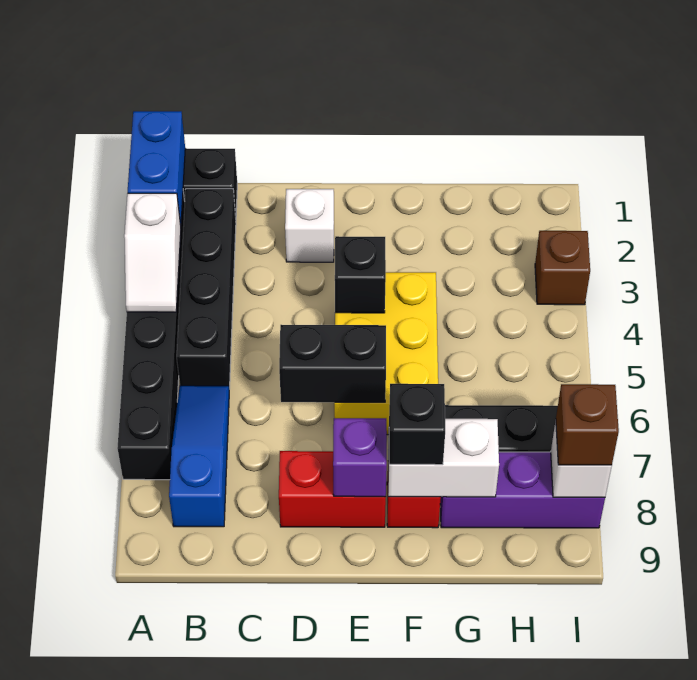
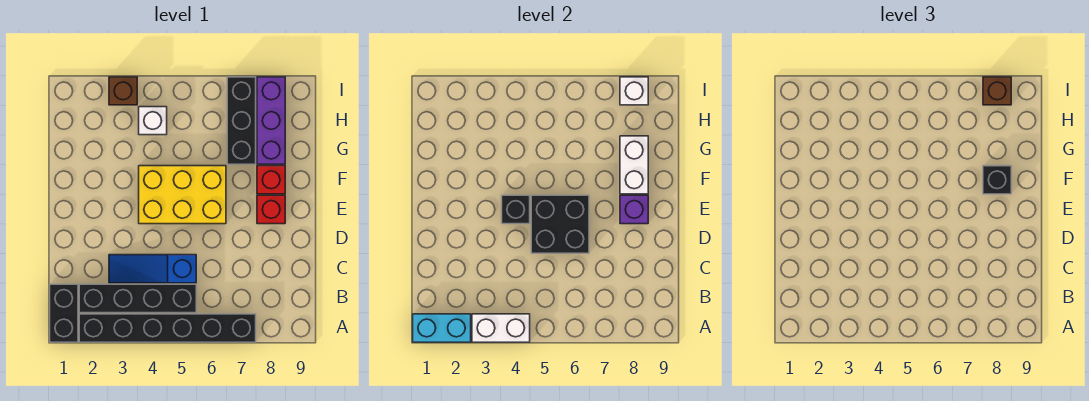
blue 1x2 brick [128,111,185,226] -> cyan 1x2 brick [413,314,471,342]
white 1x2 slope [124,193,181,312] -> white 1x2 brick [472,314,530,342]
blue 1x3 slope [169,385,229,527] -> blue 1x3 slope moved to [109,255,196,283]
white 1x1 brick [285,189,334,262] -> white 1x1 brick moved to [139,107,167,135]
black 1x2 brick [279,325,386,403] -> black 2x2 brick [531,195,589,253]
red 1x2 brick [279,451,386,527] -> red 1x1 brick [257,195,285,224]

